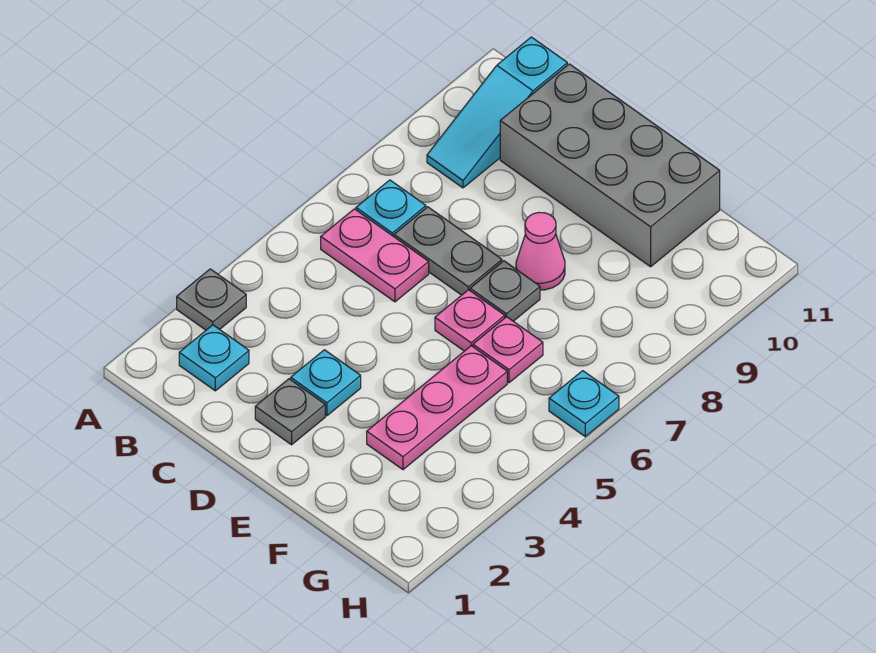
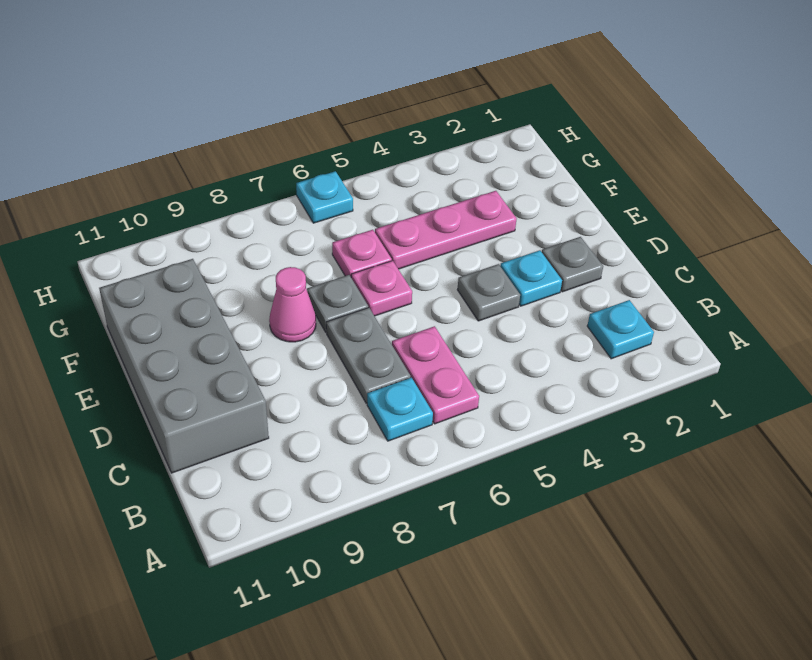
grey 1x1 plate [177,269,246,330] -> grey 1x1 plate moved to [457,264,520,321]
cyan 1x3 slope [427,37,567,188] -> none

